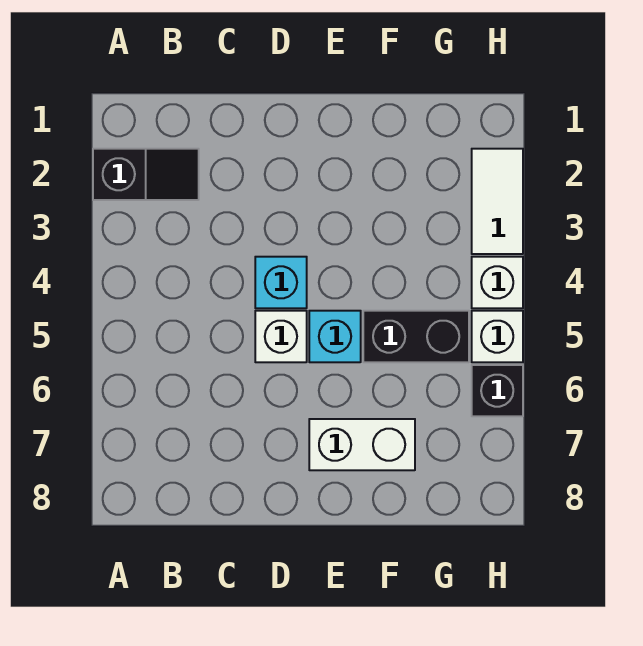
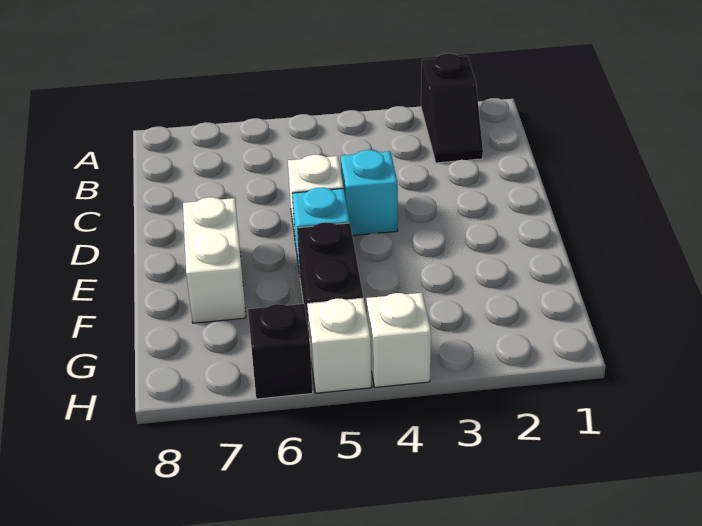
white 1x2 tile [472,149,523,254] -> none

